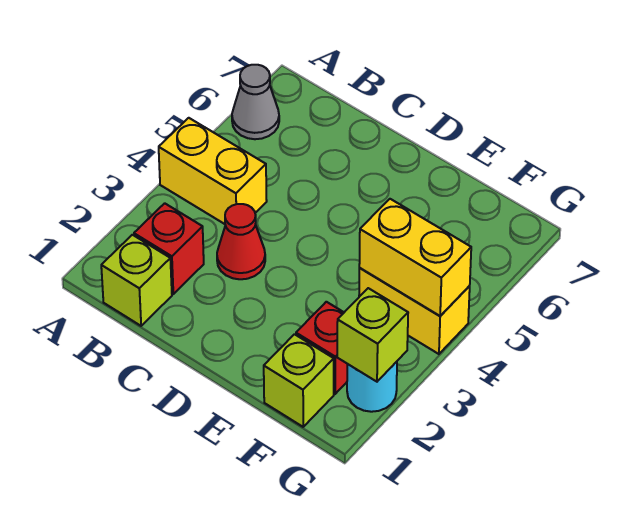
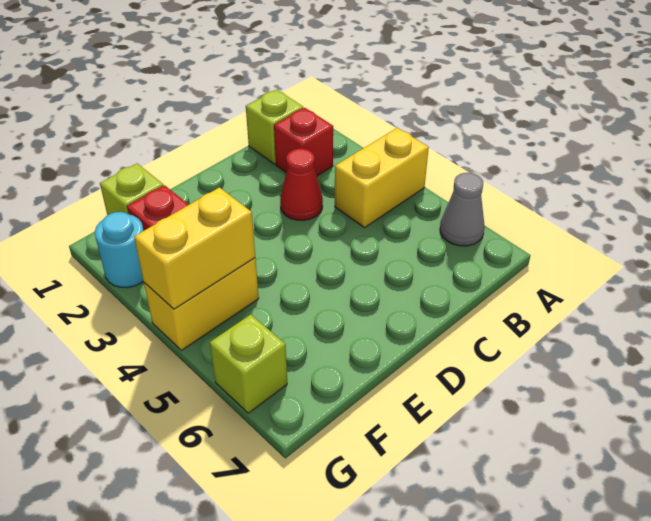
lime 1x1 brick [337,288,408,382] -> lime 1x1 brick moved to [210,314,287,413]

